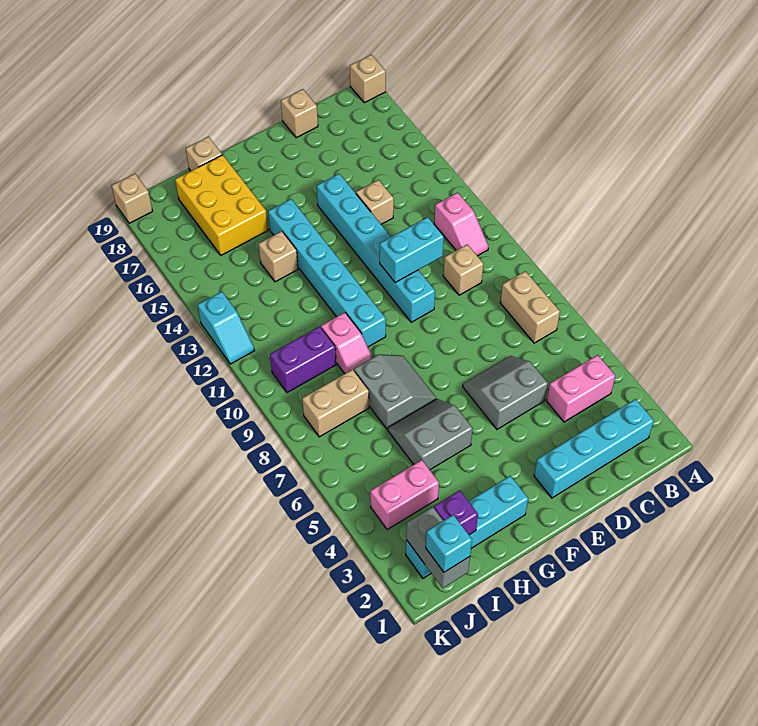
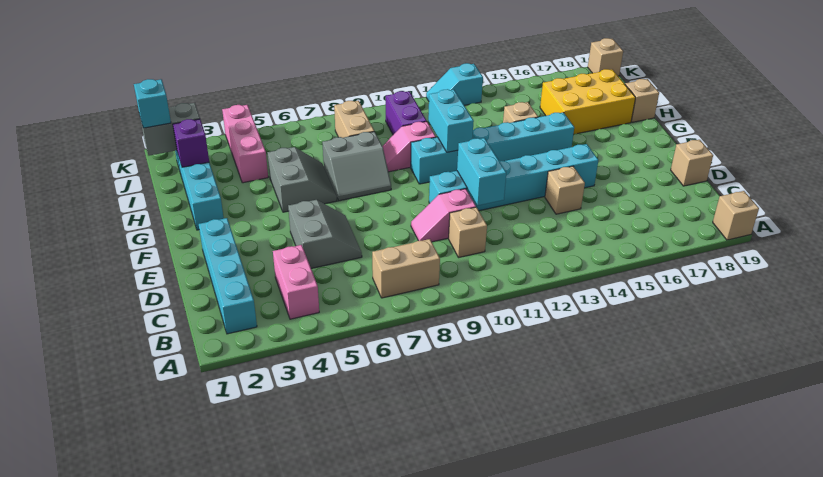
pink 1x2 slope [434,193,489,256] -> pink 1x2 slope moved to [411,189,476,242]
none -> cyan 1x2 brick [428,89,474,152]
pink 1x2 brick [370,460,439,529] -> pink 1x3 brick [222,105,268,183]

